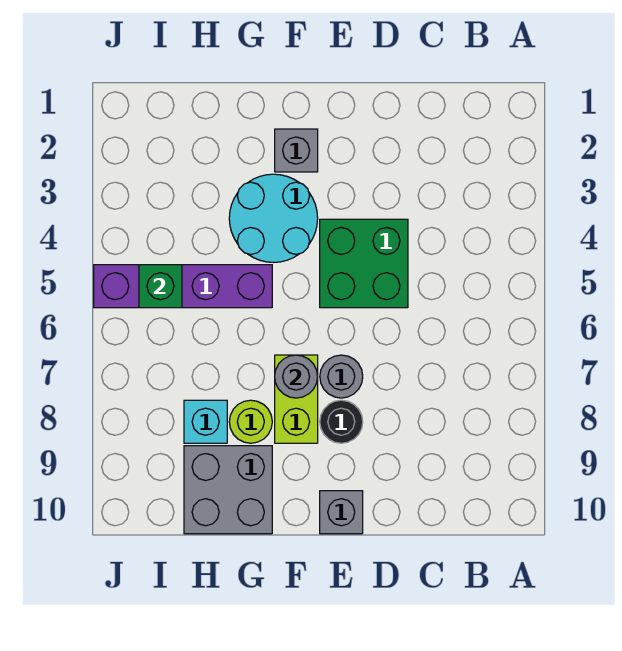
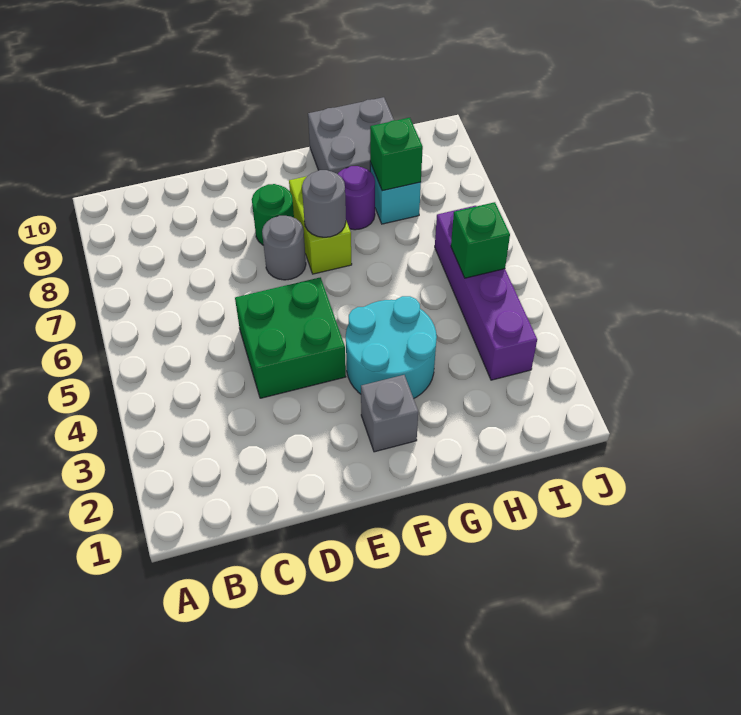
black 1x1 round brick [320,400,363,443] -> green 1x1 round brick [252,184,294,245]
grey 1x1 brick [320,491,363,534] -> none
purple 1x4 brick [94,265,272,308] -> purple 1x4 brick turned to [435,206,537,380]
lime 1x1 round brick [229,400,272,443] -> purple 1x1 round brick [338,166,375,230]
none -> green 1x1 brick [370,118,423,191]

